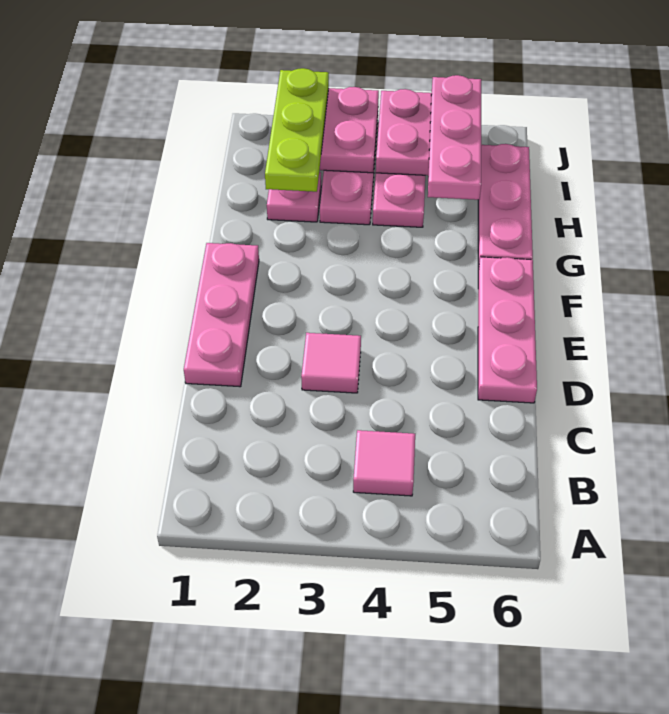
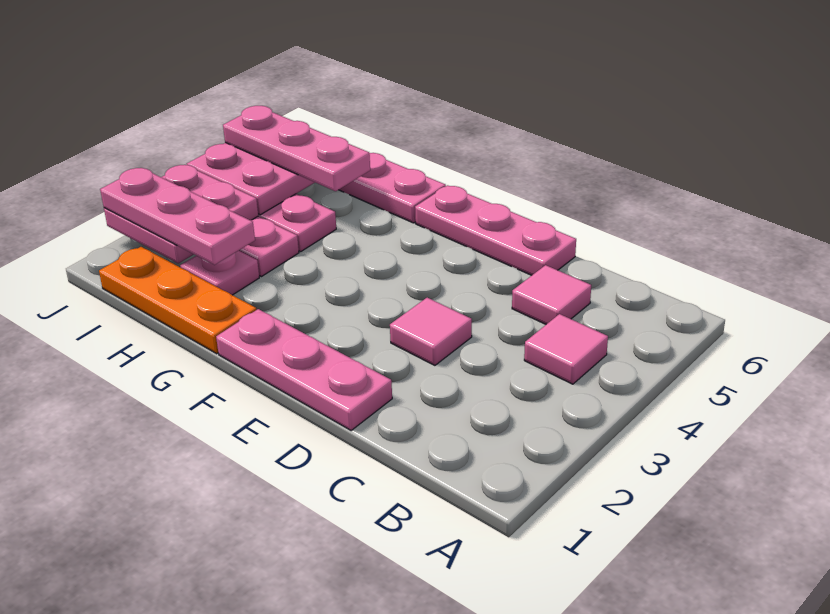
none -> pink 1x1 tile [512,265,591,324]
none -> orange 1x3 plate [99,247,256,354]
lime 1x3 plate [265,68,329,192] -> pink 1x3 plate [100,168,255,265]

